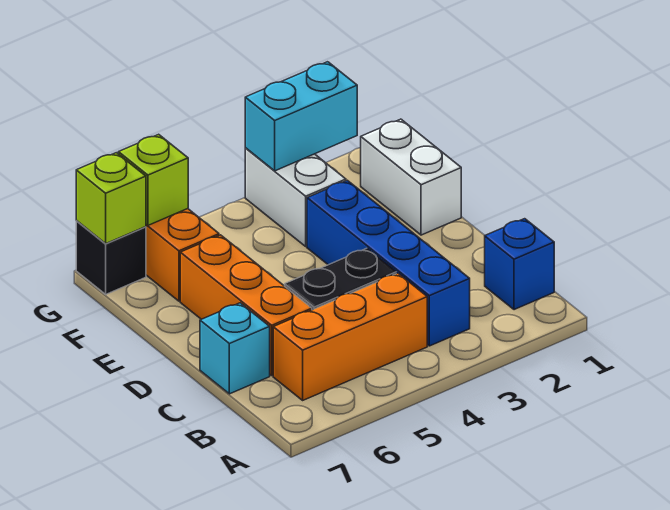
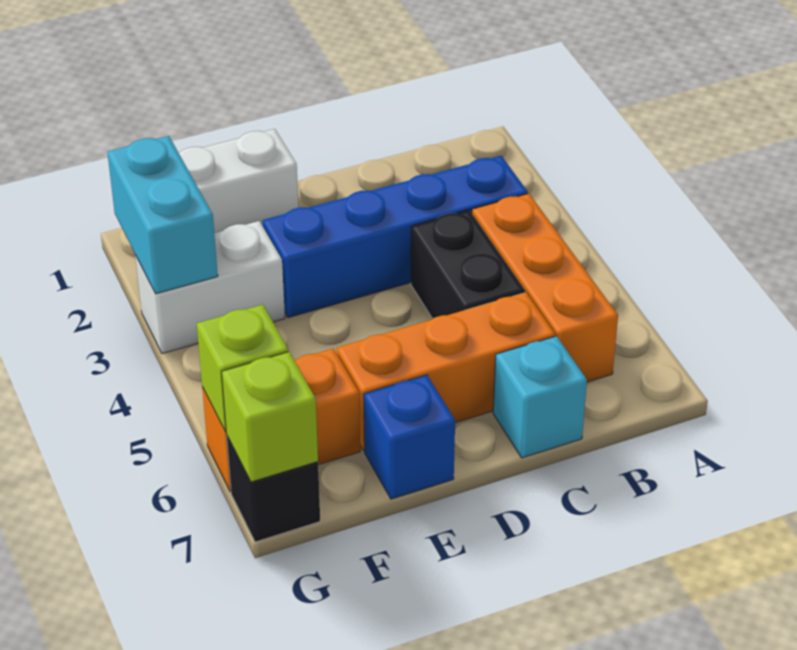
blue 1x1 brick [485,219,554,310] -> blue 1x1 brick moved to [364,375,455,499]

